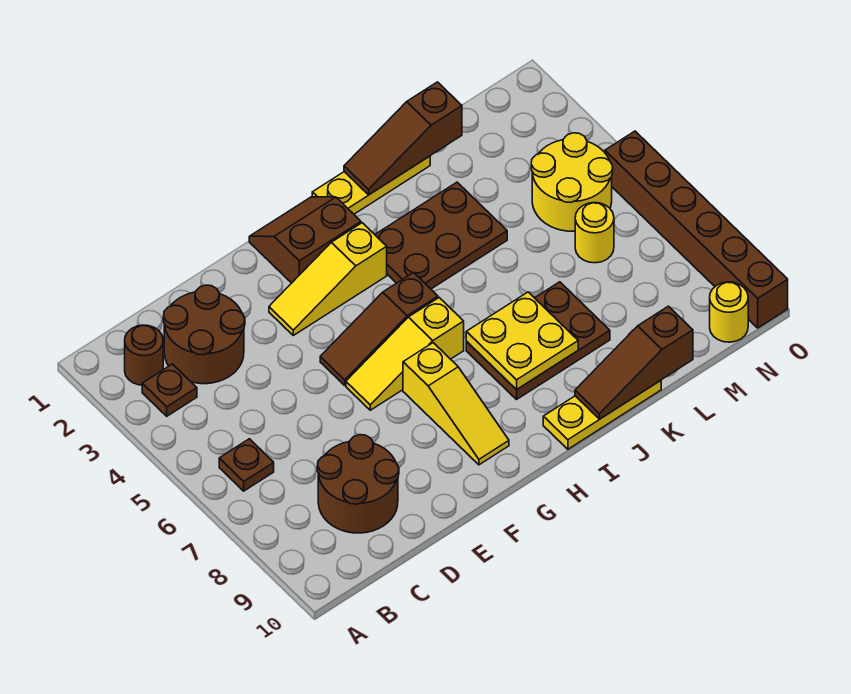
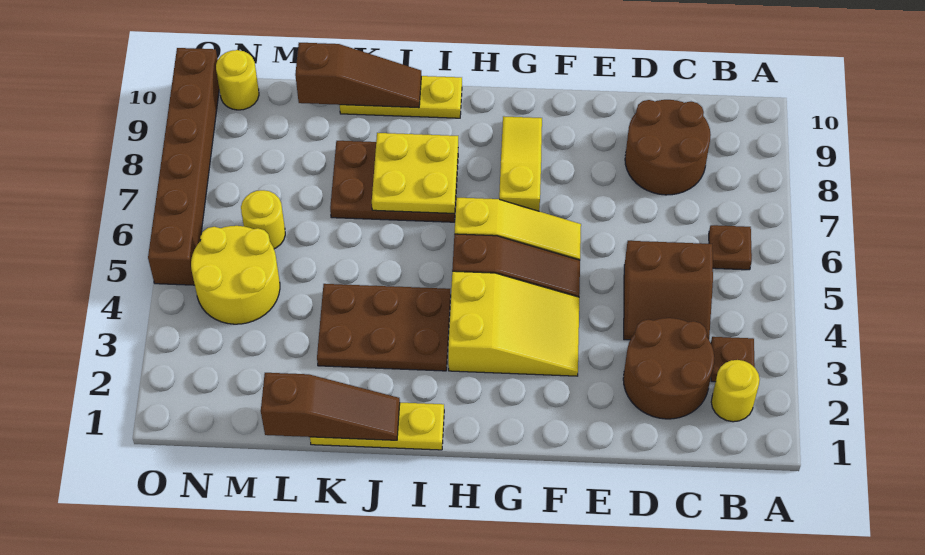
brown 1x1 round brick [125,325,163,385] -> yellow 1x1 round brick [711,360,760,422]
yellow 1x3 slope [269,223,387,335] -> yellow 2x3 slope [448,271,579,376]
brown 2x2 slope [249,197,361,283] -> brown 2x2 slope moved to [624,241,713,340]

